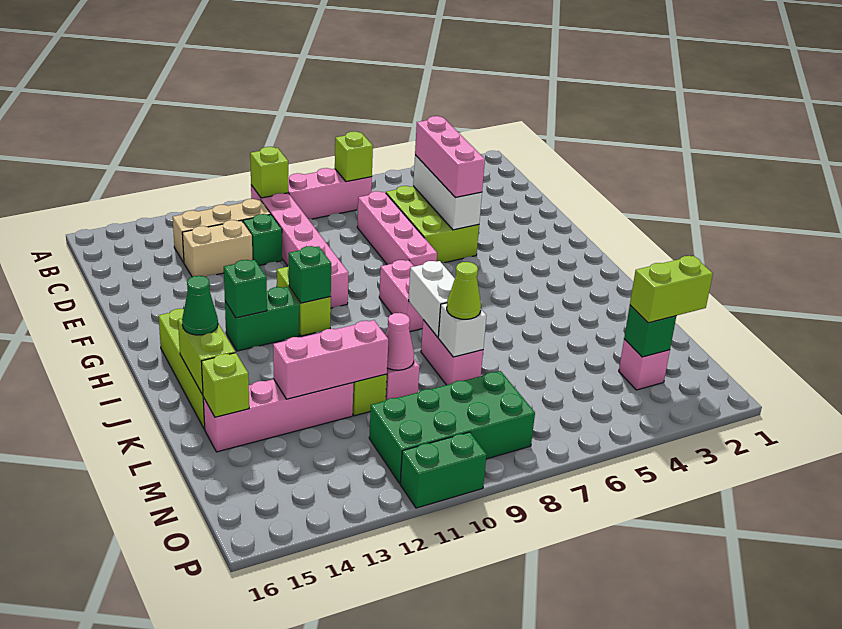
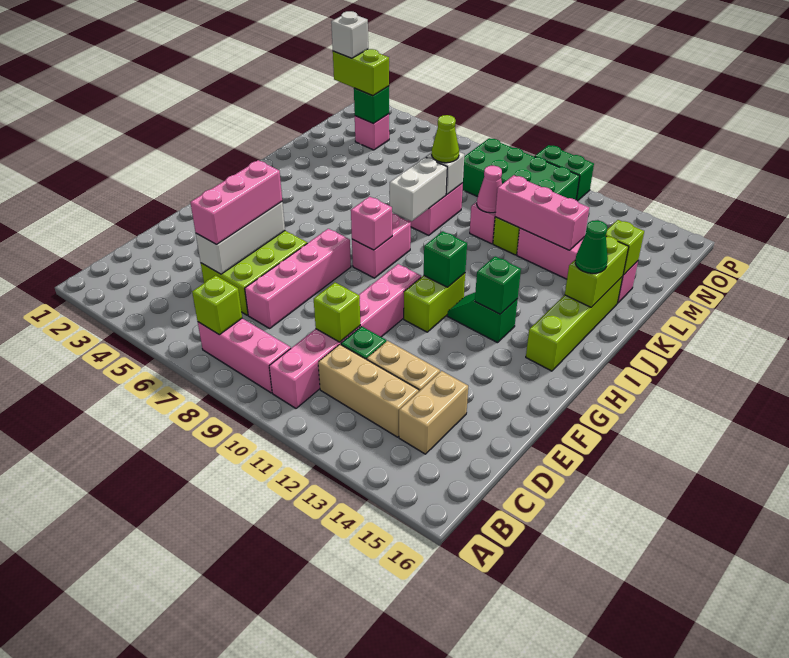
lime 1x1 brick [250,147,288,198] -> lime 1x1 brick moved to [314,283,360,342]
none -> tan 1x2 brick [399,371,468,454]
none -> pink 1x1 brick [351,197,392,250]
green 1x2 brick [225,287,299,351] -> green 1x2 slope [447,293,518,343]
none -> white 1x1 brick [331,11,368,58]

